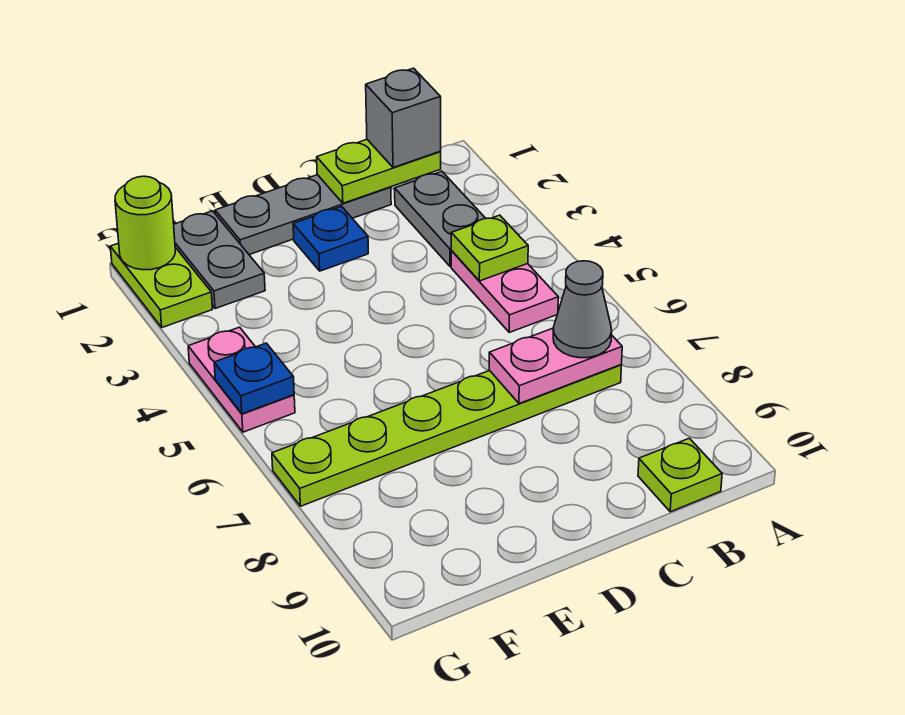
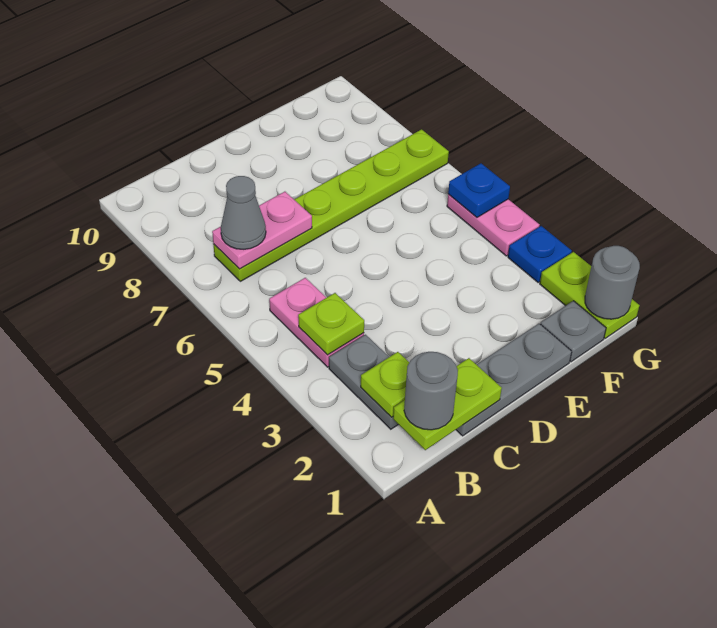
grey 1x1 brick [366,68,441,168] -> grey 1x1 round brick [404,352,458,430]
lime 1x1 plate [638,438,722,512] -> lime 1x1 plate moved to [361,352,409,417]
blue 1x1 plate [293,206,368,271] -> blue 1x1 plate moved to [508,226,572,282]
grey 1x2 plate [174,211,265,309] -> grey 1x1 plate [541,301,606,362]
lime 1x1 round brick [115,176,175,270] -> grey 1x1 round brick [585,246,640,319]

